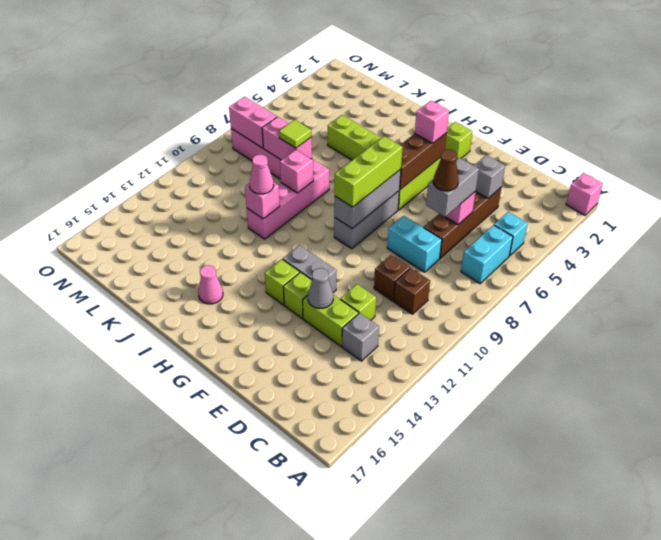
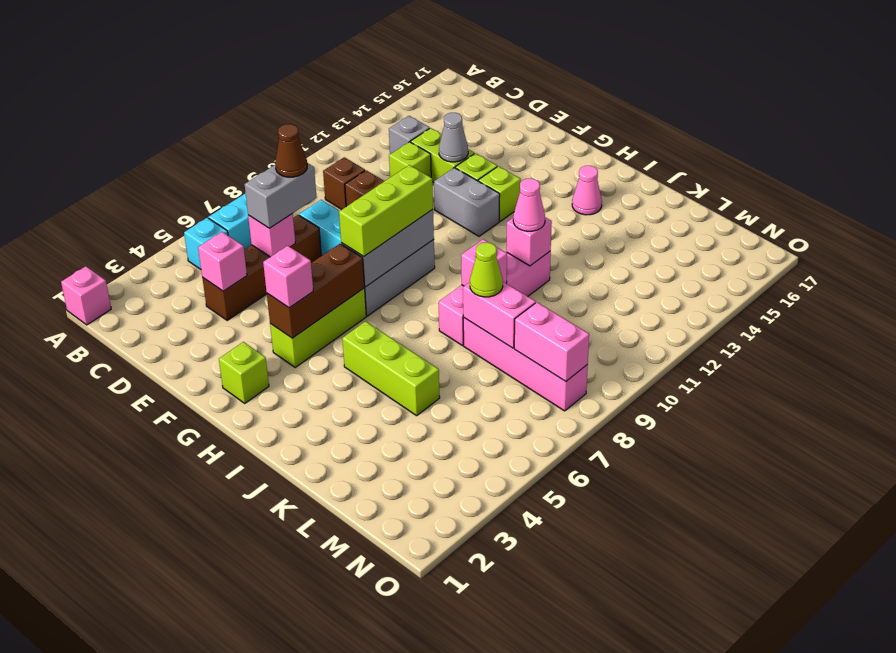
grey 1x1 brick [474,155,505,198] -> pink 1x1 brick [198,232,247,291]
lime 1x1 tile [279,120,312,148] -> lime 1x1 cone [470,242,503,297]

